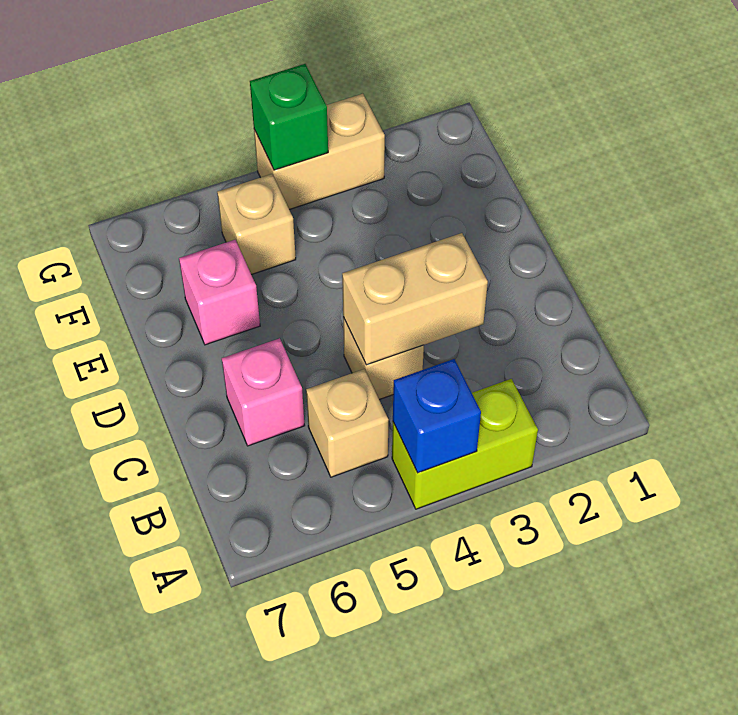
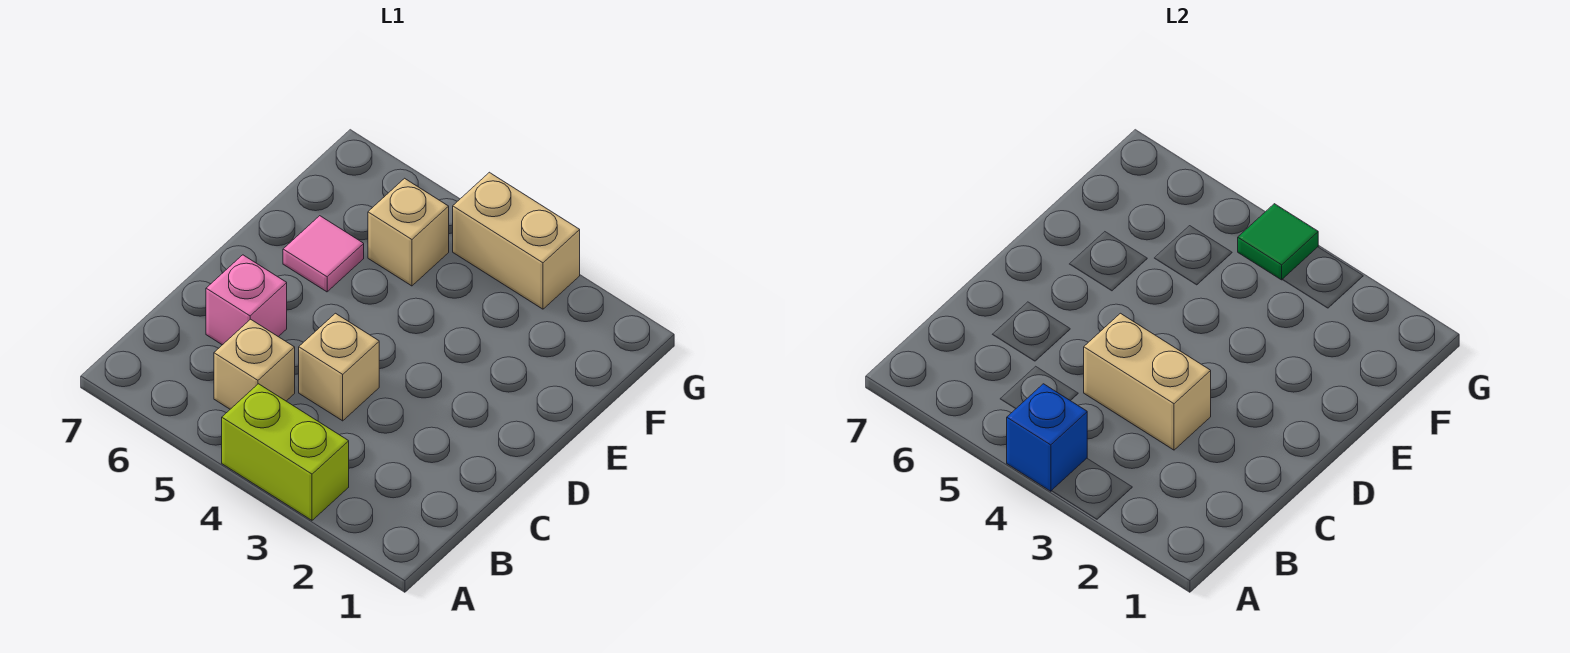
pink 1x1 brick [179,240,260,345] -> pink 1x1 tile [283,216,364,292]
green 1x1 brick [250,64,328,170] -> green 1x1 tile [1238,204,1318,280]

